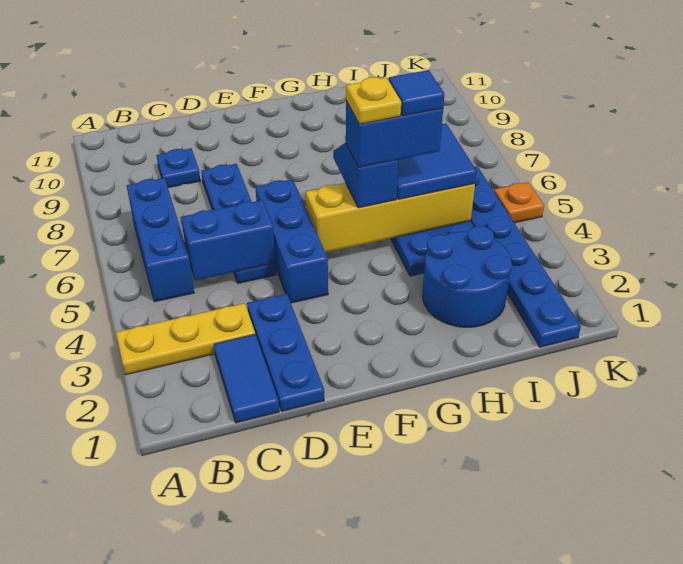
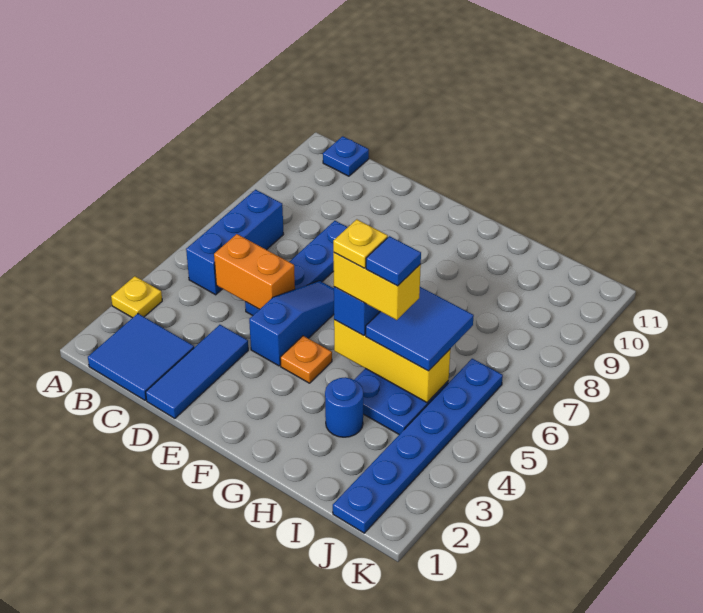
yellow 1x3 plate [116,303,255,375] -> yellow 1x1 plate [111,276,162,318]
blue 1x2 tile [214,334,279,423] -> blue 2x2 tile [88,314,194,400]
blue 1x2 brick [181,200,275,280] -> orange 1x2 brick [214,234,295,309]
blue 1x1 plate [156,148,200,188] -> blue 1x1 plate moved to [323,136,369,176]
blue 1x3 plate [247,294,324,411] -> blue 1x3 tile [146,325,248,418]
blue 1x3 brick [255,179,328,303] -> blue 1x3 slope [249,281,334,366]
yellow 1x4 brick [306,183,475,252] -> yellow 1x3 brick [334,320,450,402]
blue 1x2 brick [346,101,443,167] -> yellow 1x2 brick [333,253,421,320]
blue 2x2 round brick [422,226,512,327] -> blue 1x1 round brick [325,377,363,437]
orange 1x1 plate [494,182,544,223] -> orange 1x1 plate moved to [280,336,332,383]

